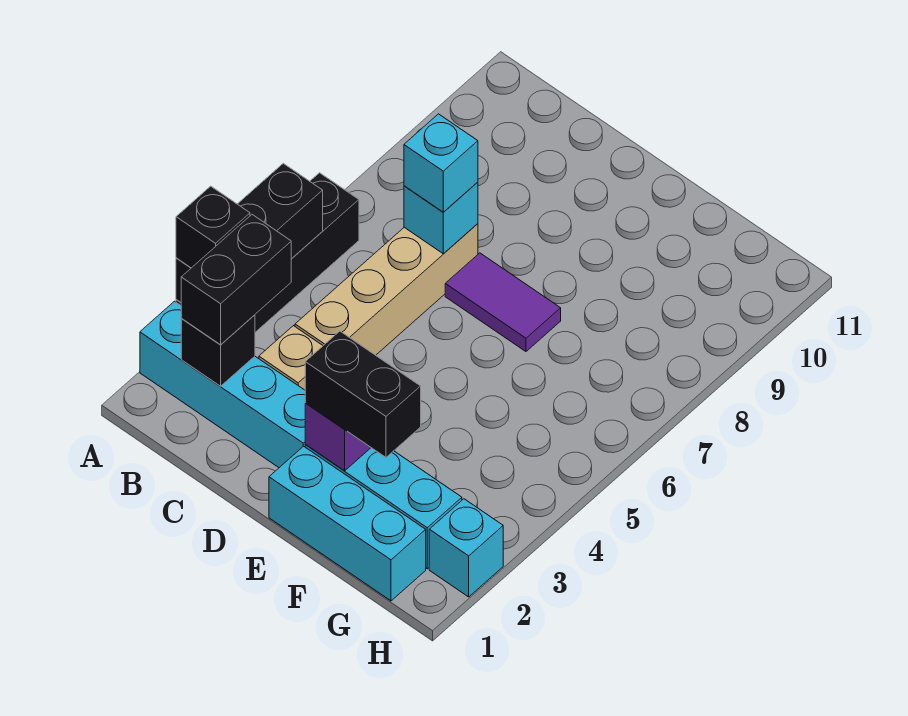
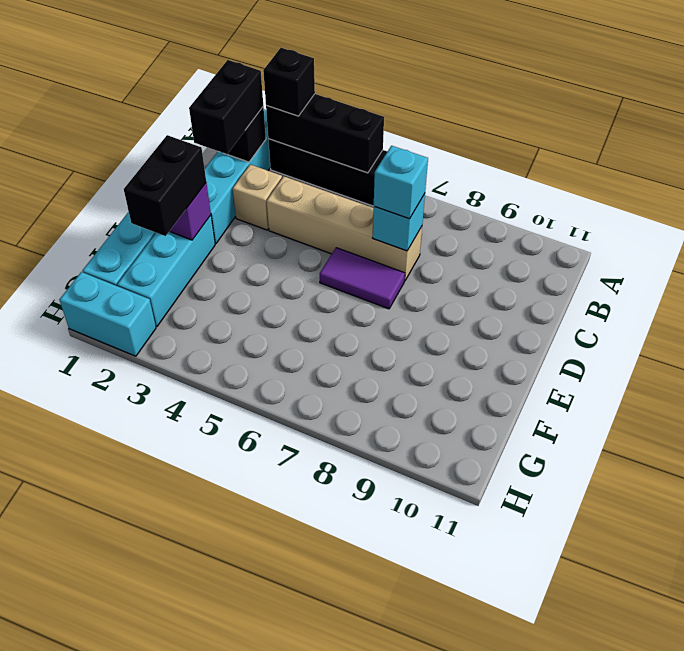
black 1x2 brick [181,215,291,345] -> black 1x2 brick turned to [189,60,263,154]
purple 1x2 tile [445,253,561,351] -> purple 1x2 tile turned to [320,248,405,309]
cyan 1x1 brick [429,499,503,597] -> cyan 1x2 brick [59,272,156,356]

